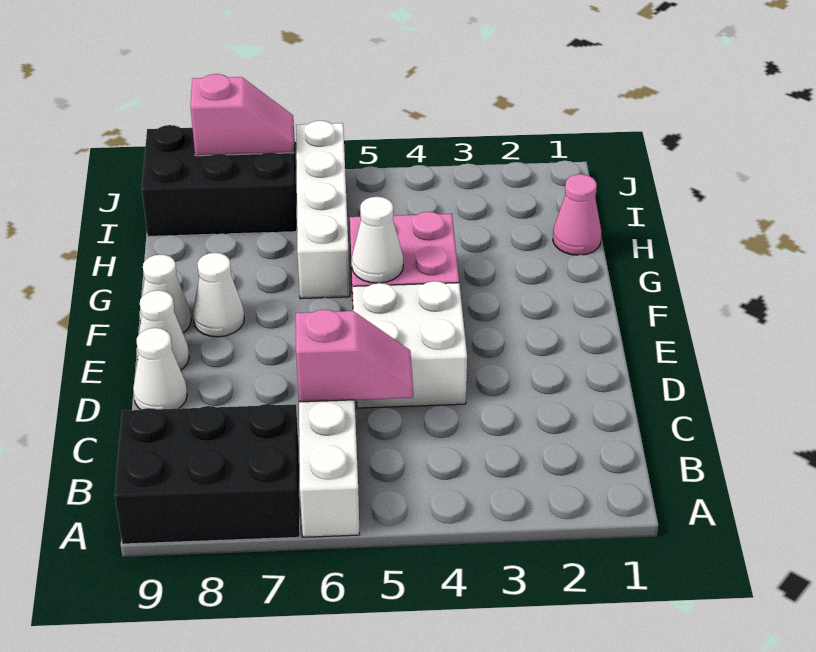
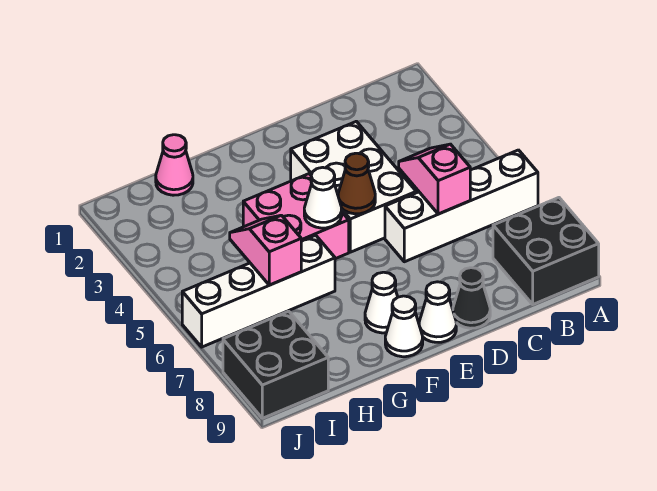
black 2x3 brick [115,404,300,544] -> black 2x2 brick [493,198,599,304]
white 2x2 brick [353,281,467,408] -> white 2x3 brick [291,121,416,252]
white 1x1 cone [133,328,187,409] -> black 1x1 cone [453,268,490,328]
none -> brown 1x1 cone [338,153,375,214]
black 2x3 brick [142,125,297,236] -> black 2x2 brick [223,311,328,418]
pink 1x2 slope [190,74,294,156] -> pink 1x2 slope moved to [230,215,301,285]

